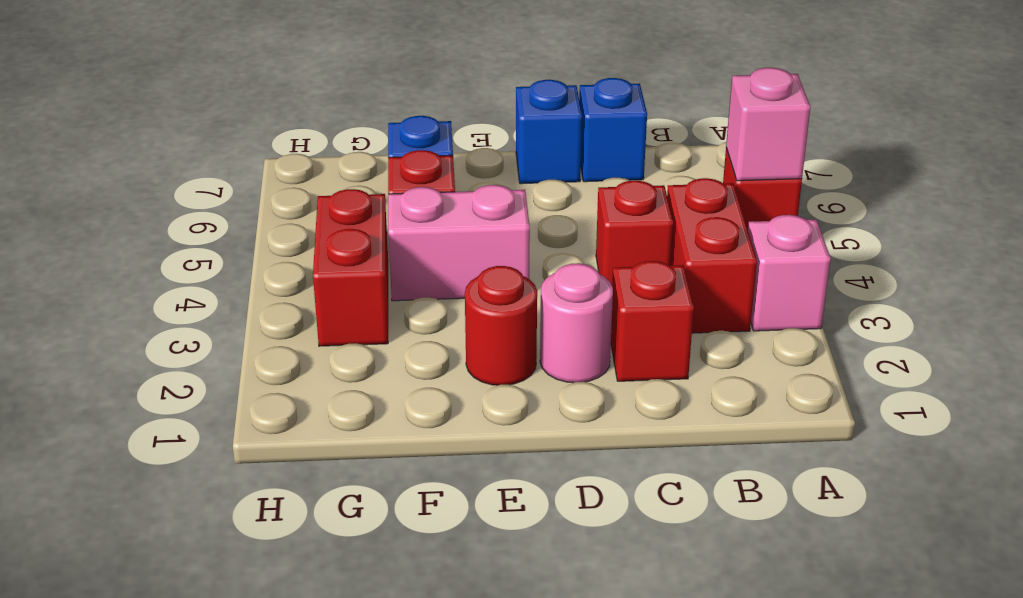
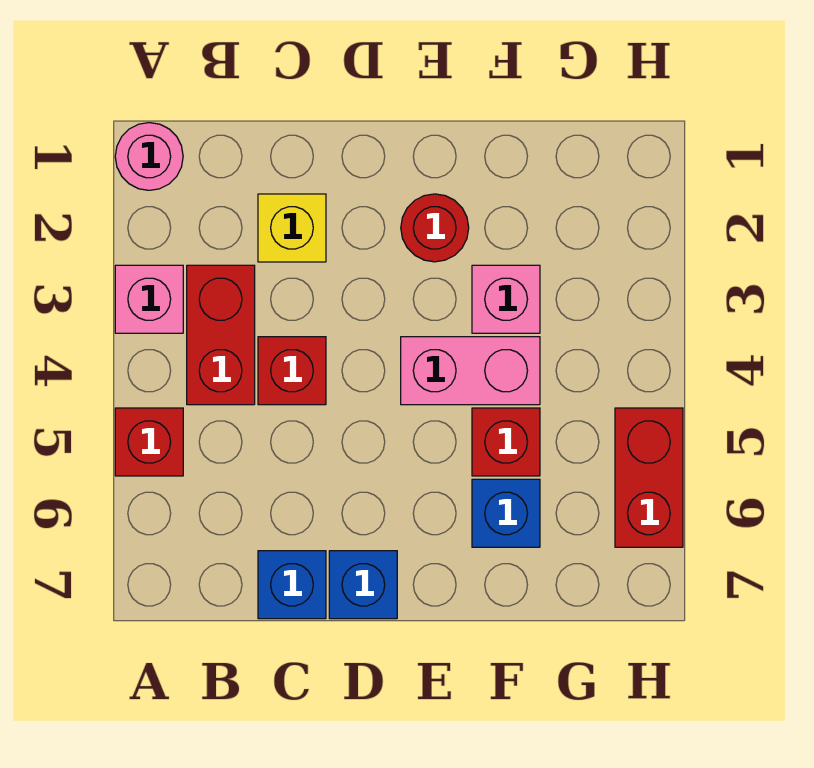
pink 1x1 brick [726,68,810,181] -> pink 1x1 brick moved to [472,265,540,333]
red 1x1 brick [611,261,694,381] -> yellow 1x1 brick [258,194,326,262]
pink 1x1 round brick [540,263,613,383] -> pink 1x1 round brick moved to [115,123,183,190]
red 1x2 brick [313,189,388,346] -> red 1x2 brick moved to [615,408,683,547]

